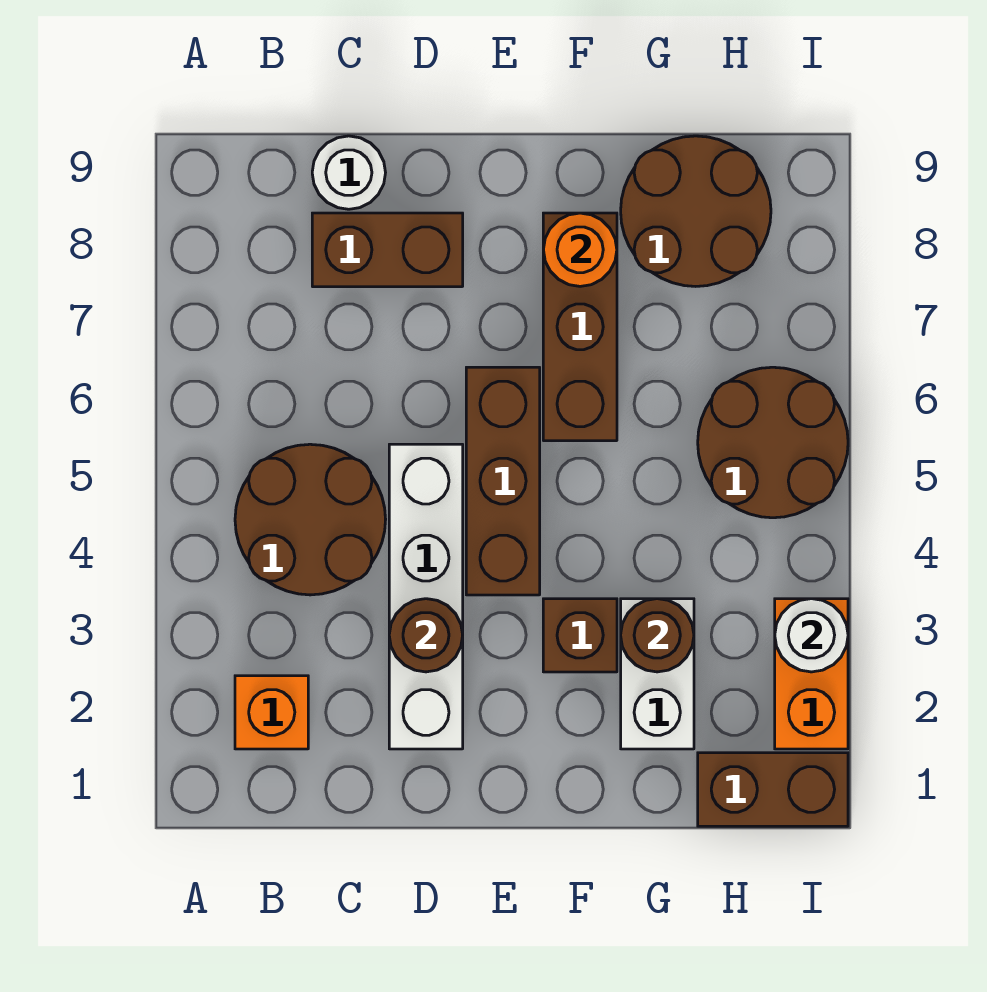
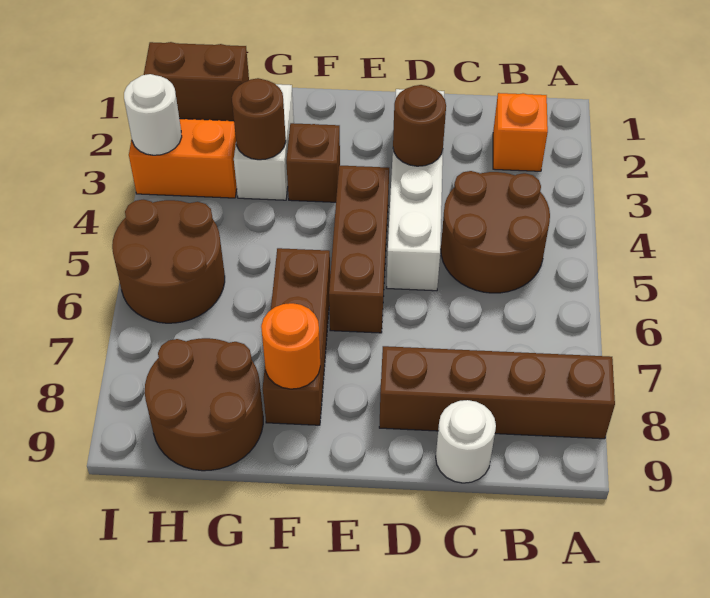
brown 1x2 brick [312,213,463,287] -> brown 1x4 brick [379,346,615,439]
orange 1x2 brick [775,599,848,749] -> orange 1x2 brick turned to [129,119,237,198]

